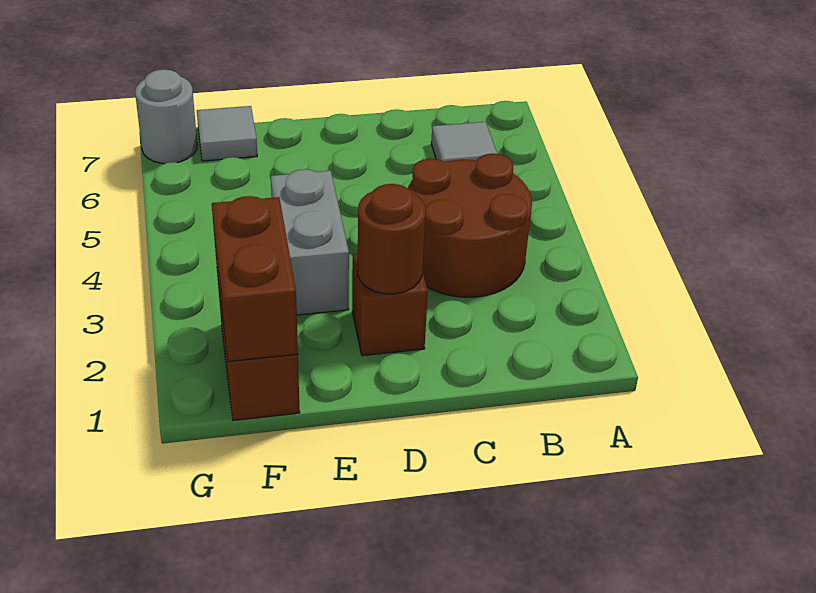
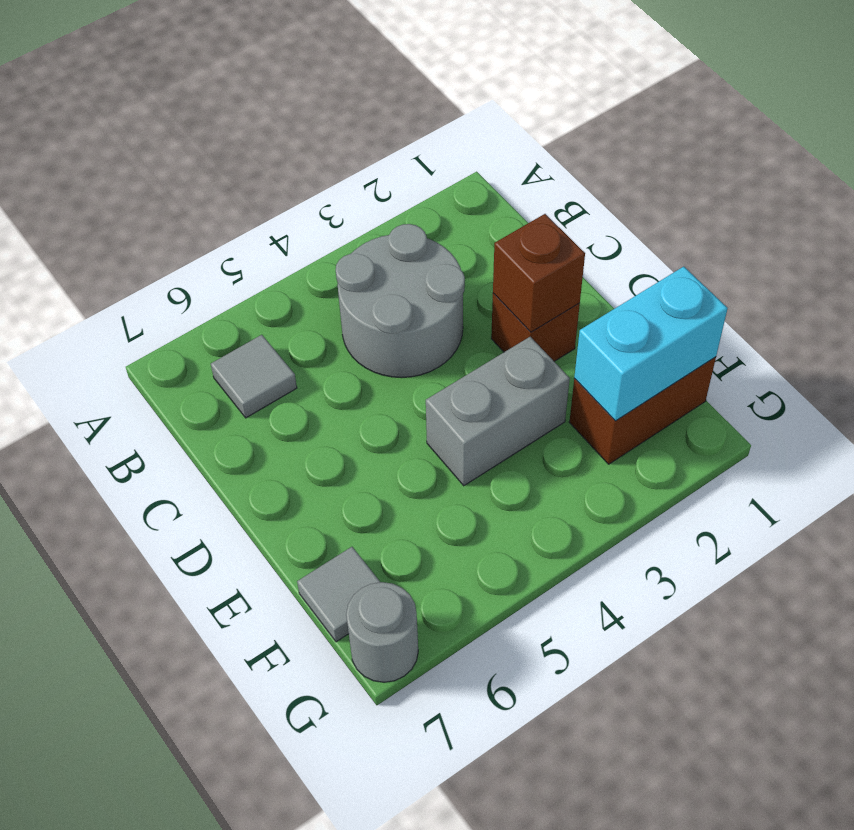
brown 2x2 round brick [408,153,532,297] -> grey 2x2 round brick [336,224,465,378]
brown 1x1 round brick [357,184,425,294] -> brown 1x1 brick [493,214,585,332]
brown 1x2 brick [212,196,298,362] -> cyan 1x2 brick [574,267,728,421]

